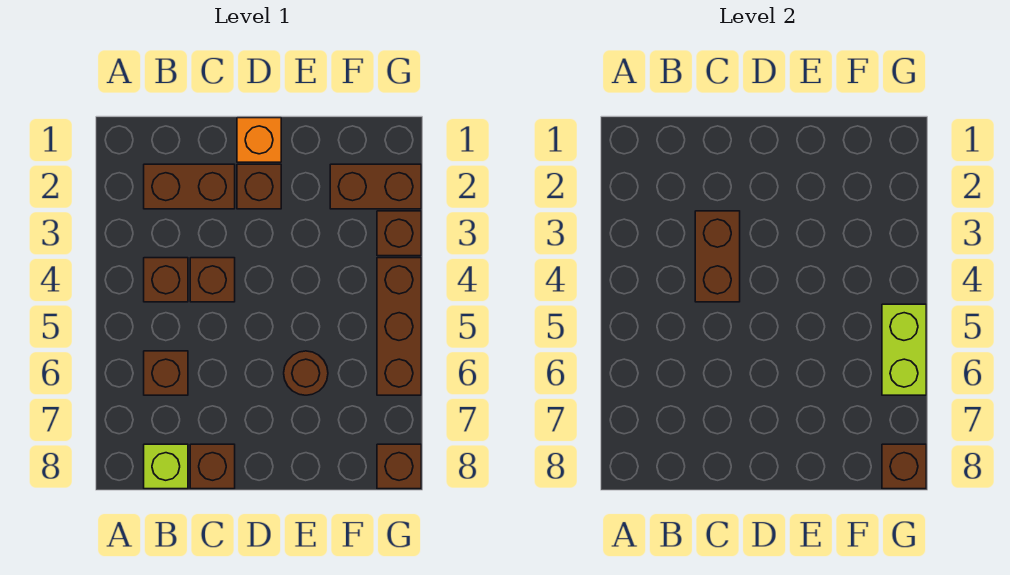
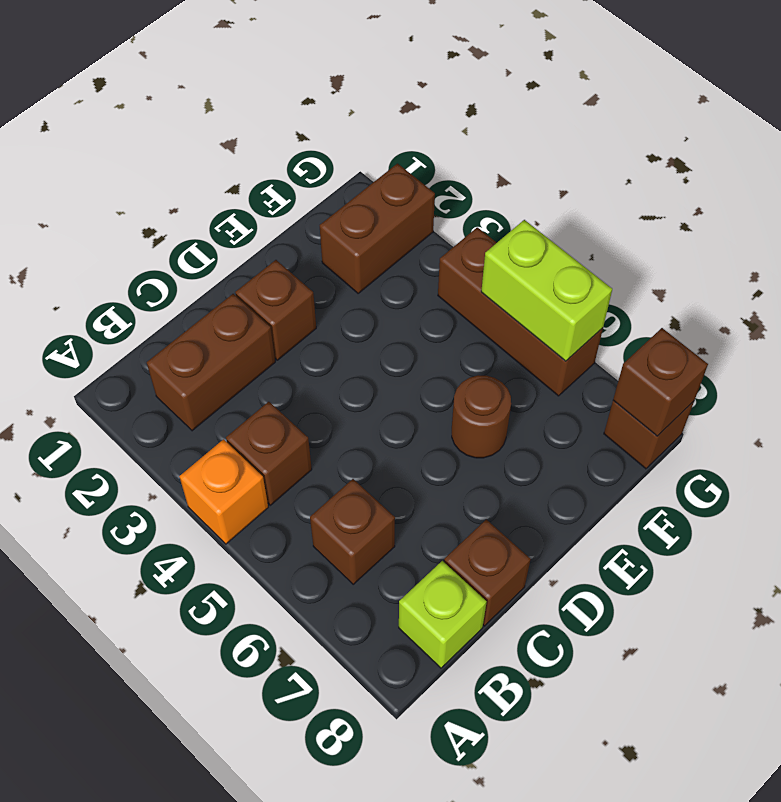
brown 1x2 brick [695,211,740,302] -> none
brown 1x1 brick [190,258,235,302] -> none
orange 1x1 brick [237,118,281,162] -> orange 1x1 brick moved to [179,439,268,544]
brown 1x1 brick [377,211,421,256] -> none

